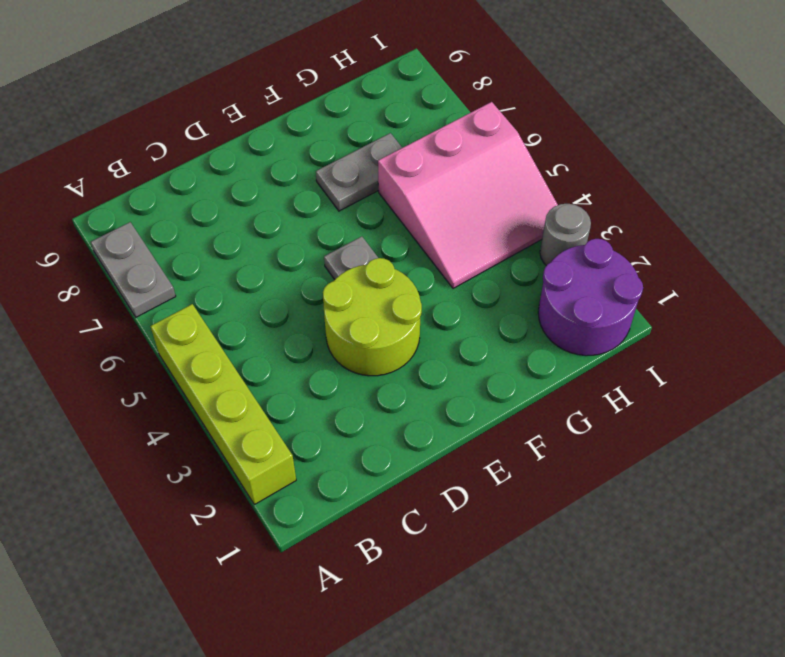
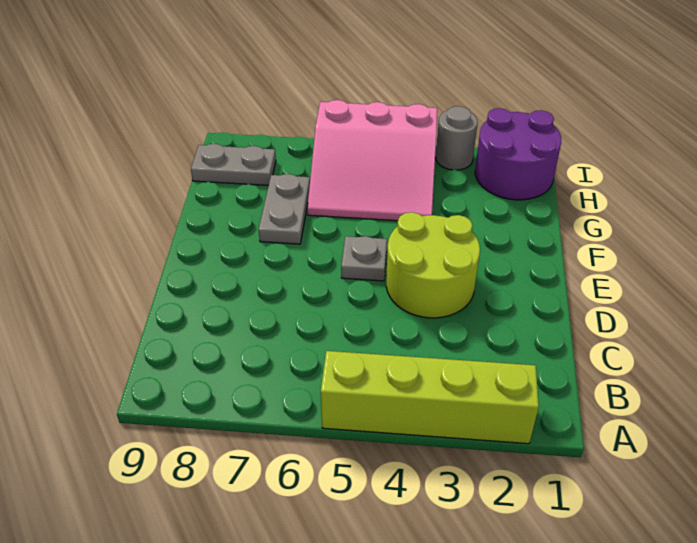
grey 1x2 plate [91,222,176,317] -> grey 1x2 plate moved to [191,144,276,186]
pink 3x3 slope [378,102,558,288] -> pink 3x3 slope turned to [307,100,437,221]

